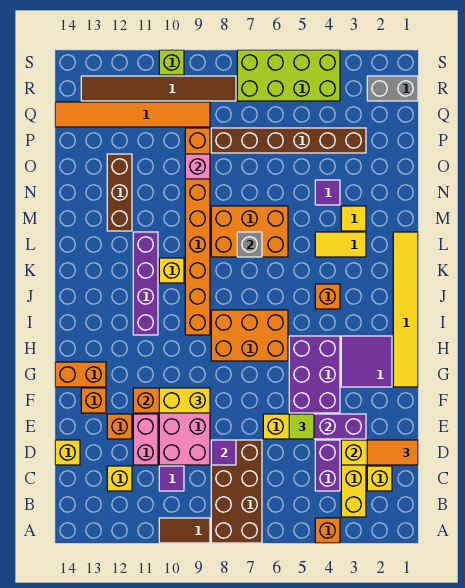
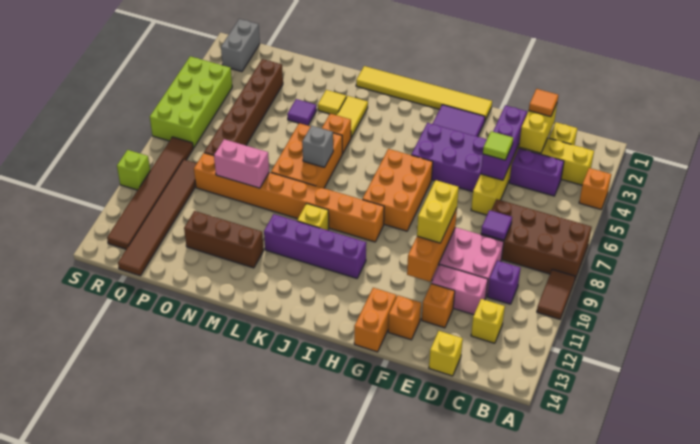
purple 1x1 tile [159,466,184,491] -> purple 1x1 brick [487,261,520,304]
orange 1x2 tile [367,440,418,465] -> orange 1x1 tile [529,89,558,117]
orange 1x1 brick [315,284,340,309] -> orange 1x1 brick moved to [322,114,351,154]
pink 1x1 brick [185,154,210,179] -> pink 1x2 brick [214,139,269,188]
orange 1x6 tile [55,102,210,127] -> brown 1x6 tile [118,159,197,276]

